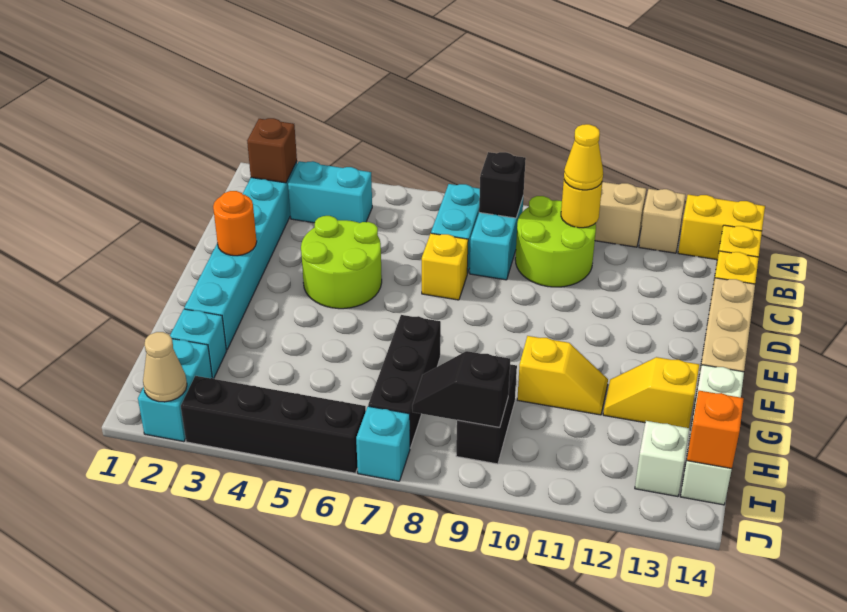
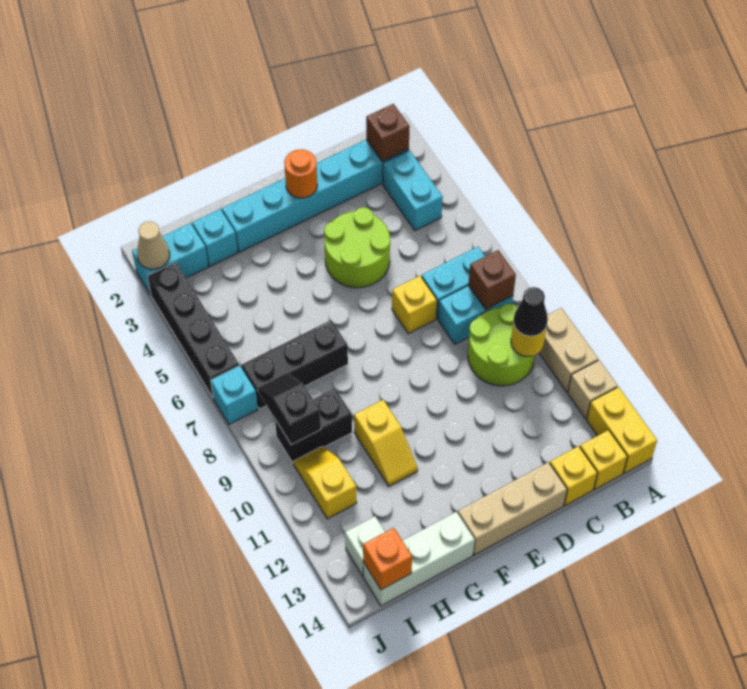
black 1x1 brick [479,152,526,218] -> brown 1x1 brick [469,250,516,309]
yellow 1x1 cone [564,124,603,190] -> black 1x1 cone [514,287,548,336]
yellow 1x2 slope [603,357,699,428] -> yellow 1x2 slope moved to [293,446,357,519]

